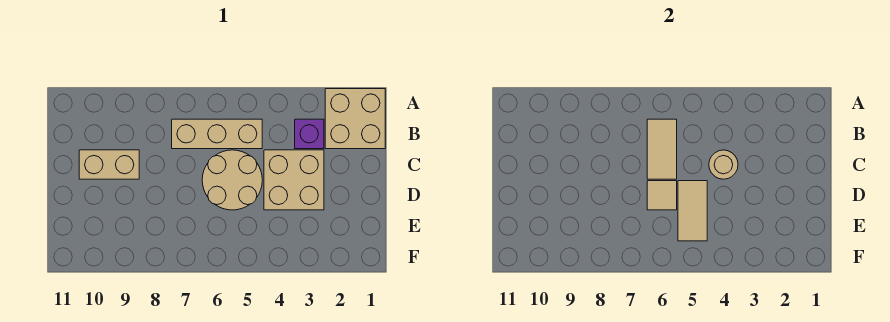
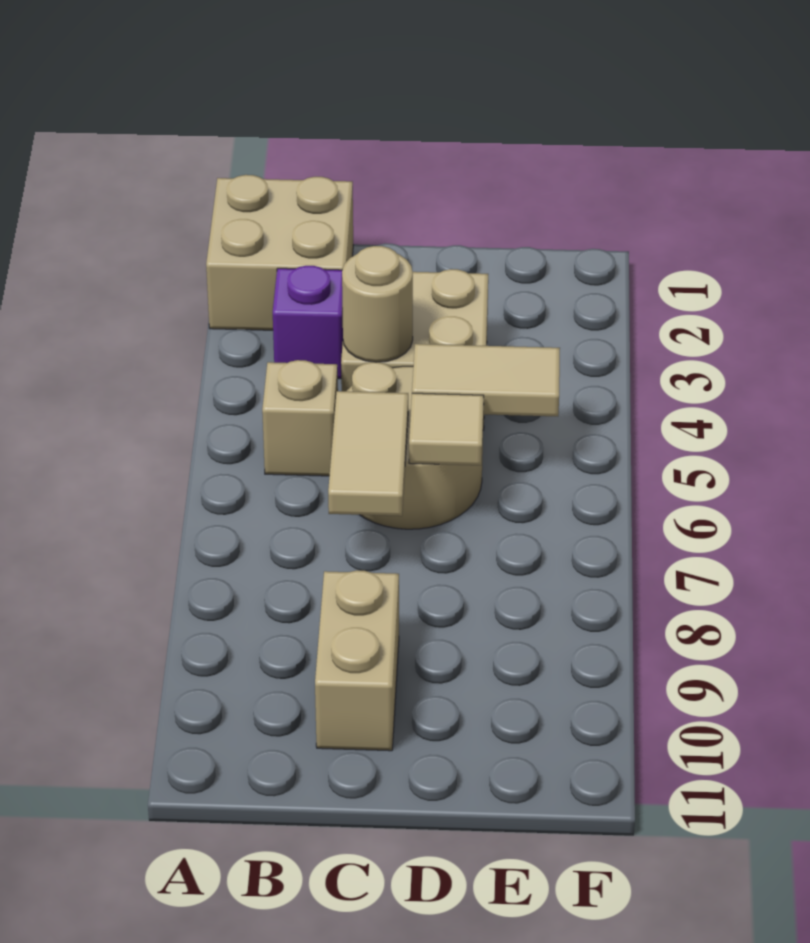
tan 1x3 brick [172,119,262,149] -> tan 1x1 brick [262,360,338,476]
tan 1x2 tile [647,119,677,179] -> tan 1x2 tile turned to [328,391,408,516]

